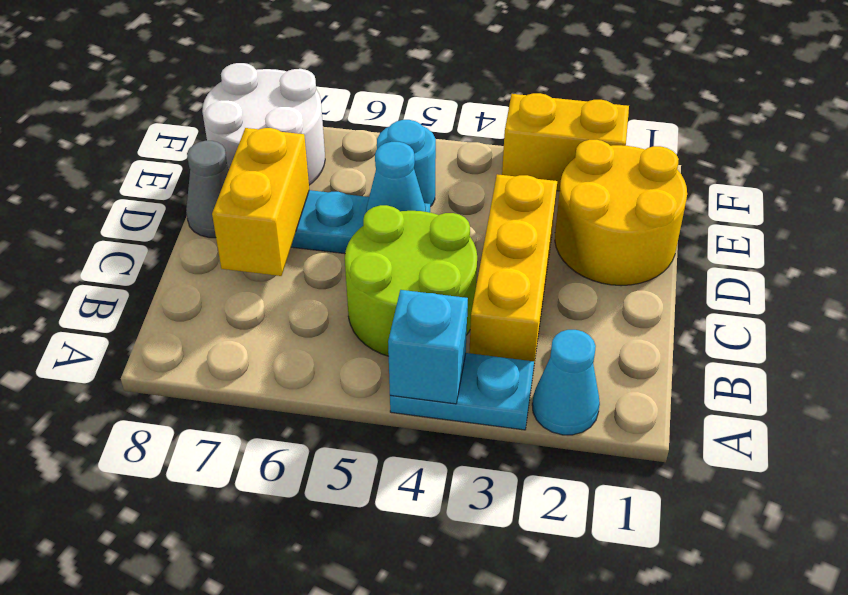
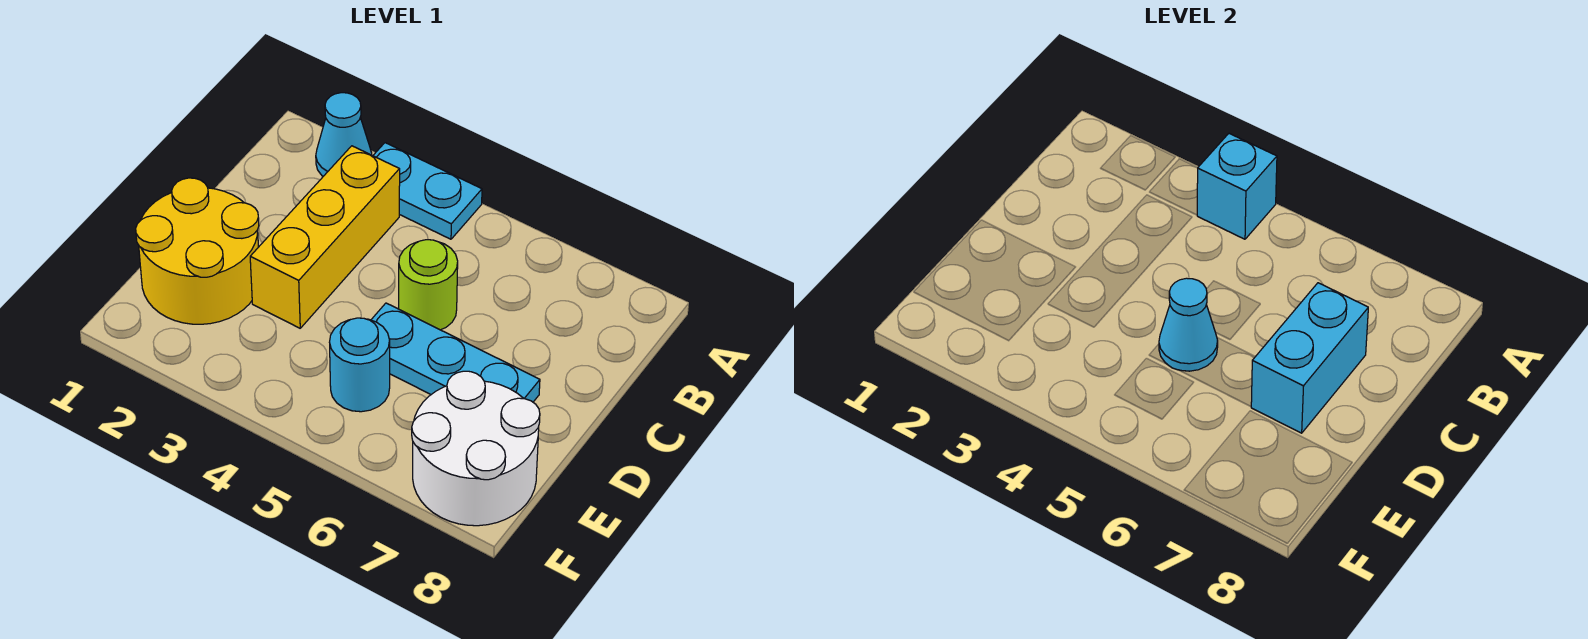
lime 2x2 round brick [345,205,477,356] -> lime 1x1 round brick [399,240,458,330]
yellow 1x2 brick [212,128,309,276] -> cyan 1x2 brick [1251,283,1368,433]
grey 1x1 cone [186,141,229,238] -> none
yellow 1x2 brick [502,93,629,191] -> none

